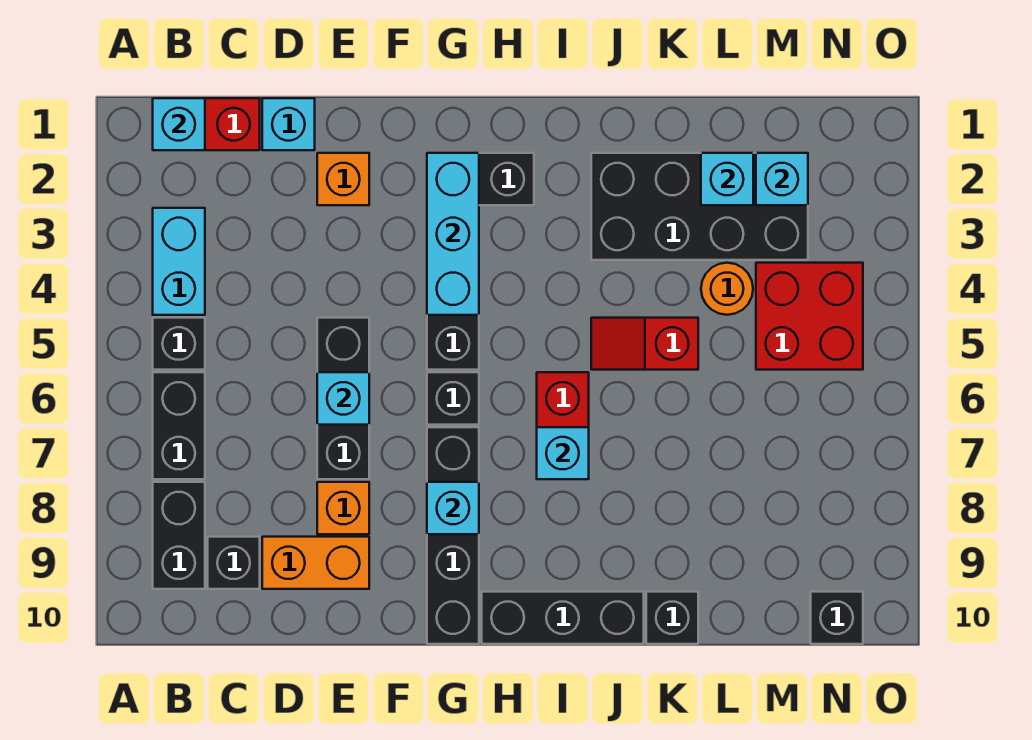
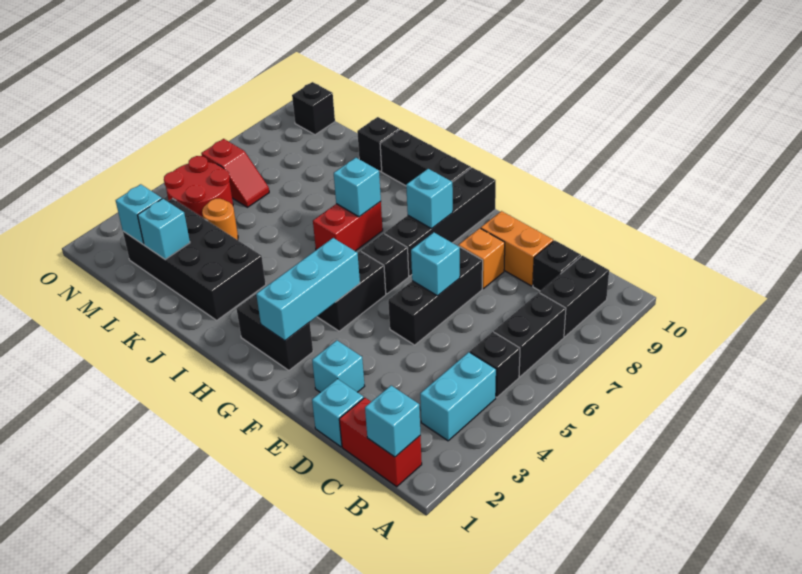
orange 1x1 brick [317,153,369,205] -> cyan 1x1 brick [312,340,365,392]
red 1x2 slope [591,318,698,370] -> red 1x2 slope moved to [201,139,269,207]
red 2x2 brick [756,263,863,370] -> red 2x2 round brick [164,156,233,218]

